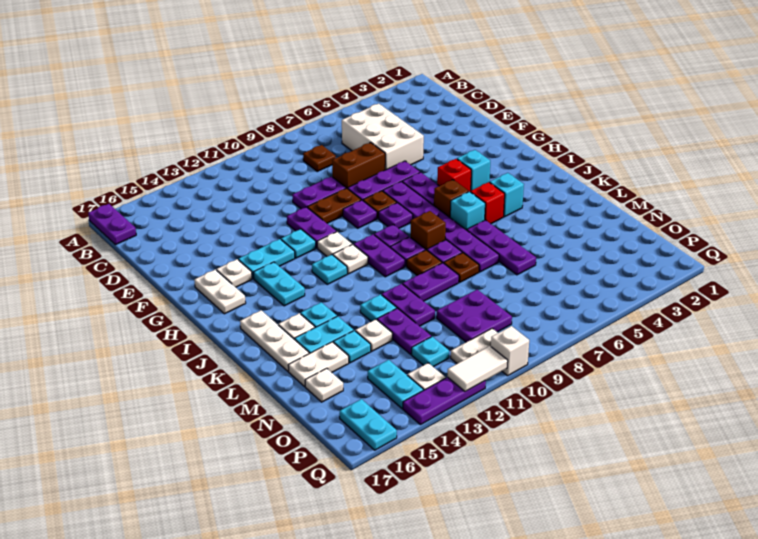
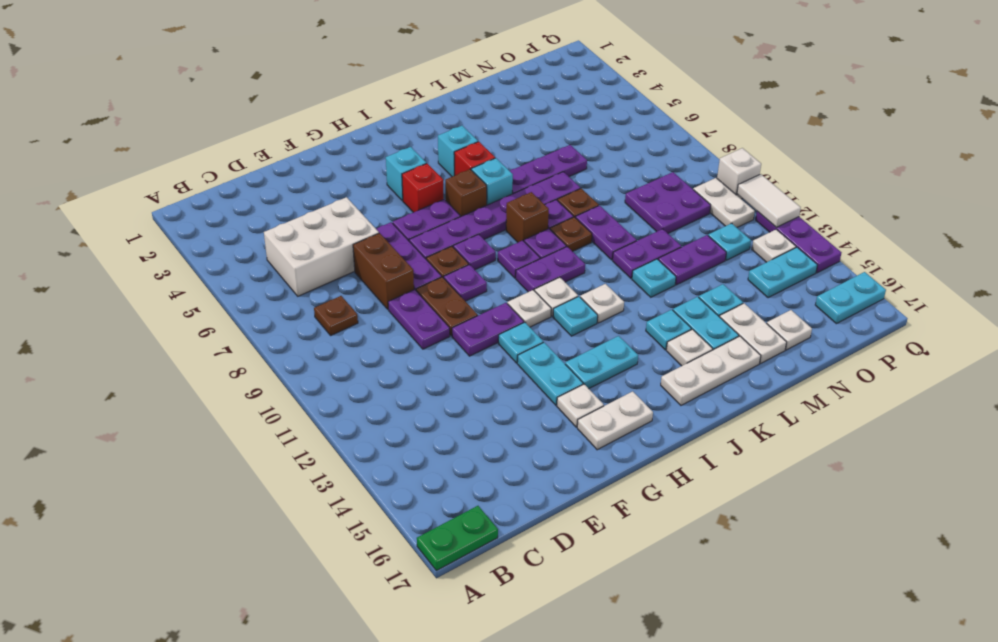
purple 1x2 plate [88,204,136,245] -> green 1x2 plate [417,506,498,571]
white 1x1 plate [355,319,392,351] -> white 1x1 plate moved to [580,284,624,323]

